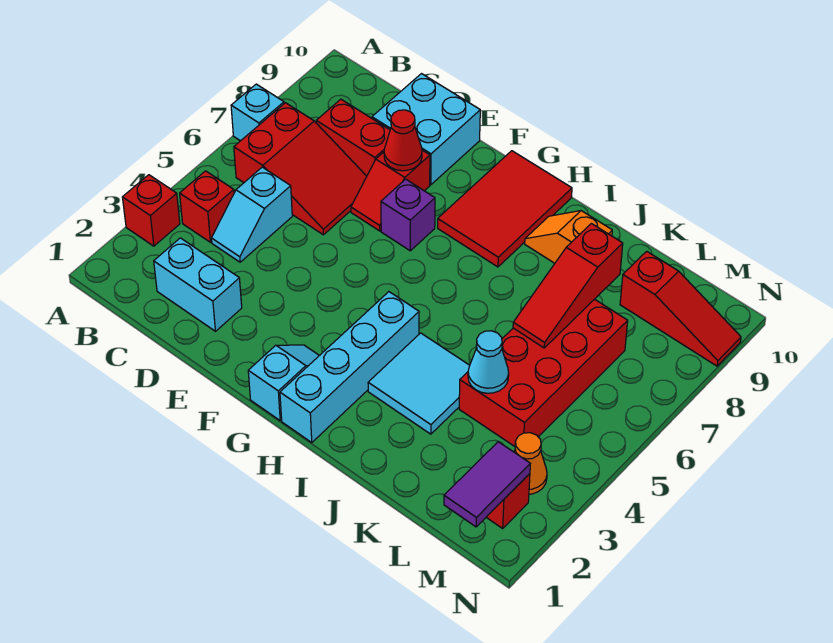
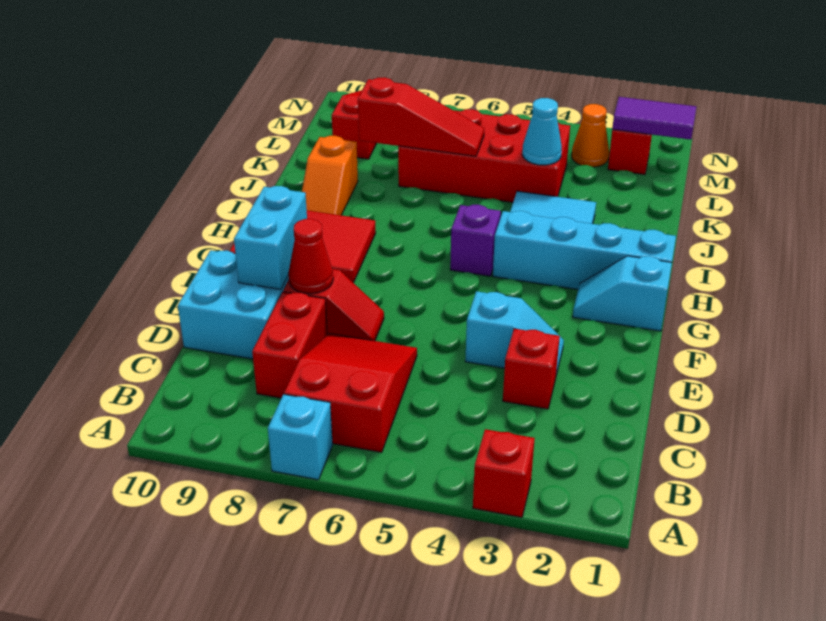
red 1x1 brick [180,171,234,242] -> red 1x1 brick moved to [503,329,560,409]
cyan 1x2 brick [154,238,242,331] -> cyan 1x2 brick moved to [234,186,307,290]
cyan 1x2 slope [212,167,292,262] -> cyan 1x2 slope moved to [465,291,564,375]
purple 1x1 brick [381,179,435,251] -> purple 1x1 brick moved to [450,205,501,276]

